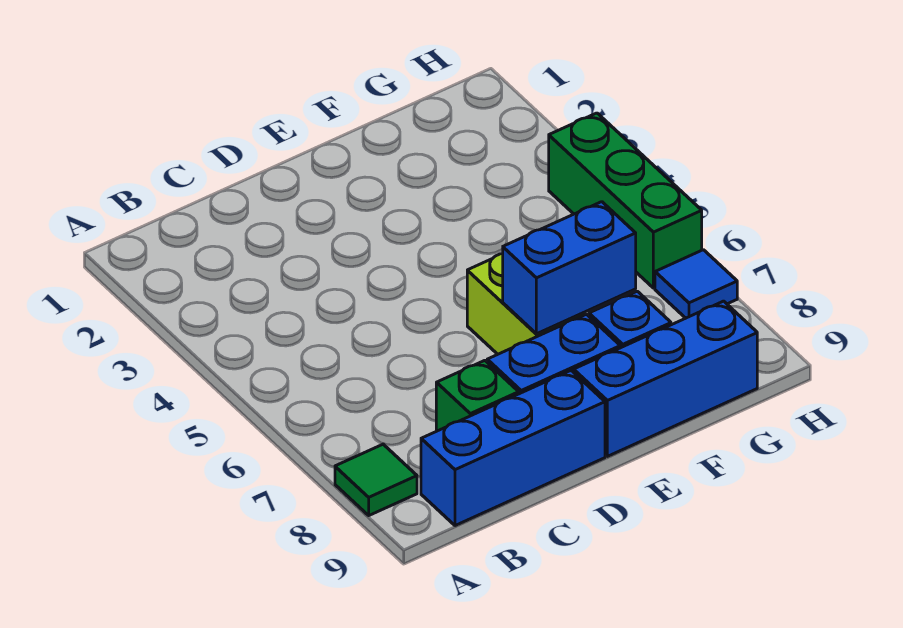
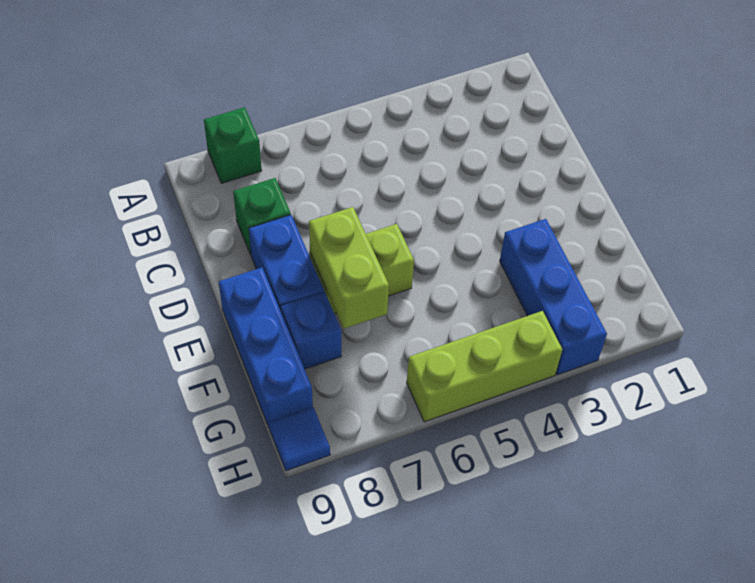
green 1x1 tile [335,444,417,515] -> green 1x1 brick [204,107,262,183]
blue 1x3 brick [421,371,605,526] -> blue 1x3 brick moved to [500,219,607,375]
blue 1x2 brick [503,202,636,334] -> lime 1x2 brick [309,207,389,329]
green 1x3 brick [549,113,702,288] -> lime 1x3 brick [407,311,562,422]
blue 1x1 tile [655,250,737,318] -> blue 1x1 tile moved to [269,407,330,471]

